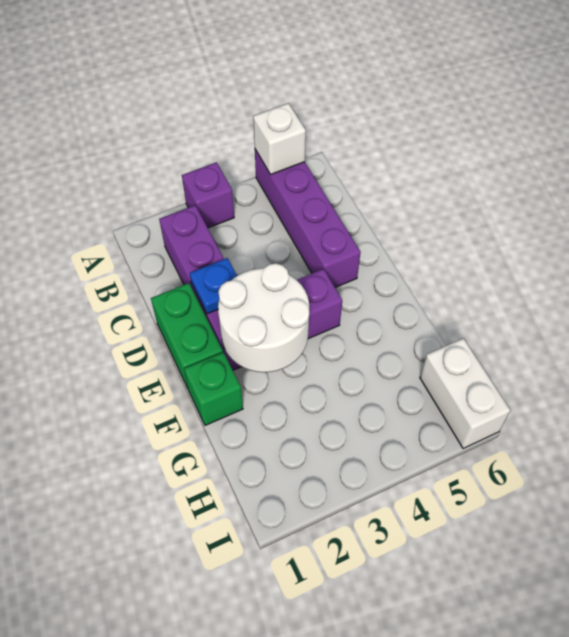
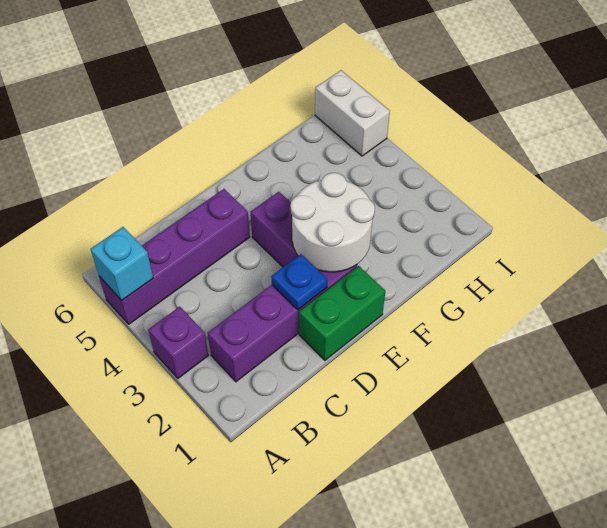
white 1x1 brick [253,103,306,174] -> cyan 1x1 brick [91,227,153,300]
green 1x1 brick [184,352,243,425] -> none
white 1x2 brick [420,338,510,449] -> white 1x2 brick turned to [315,70,390,156]

